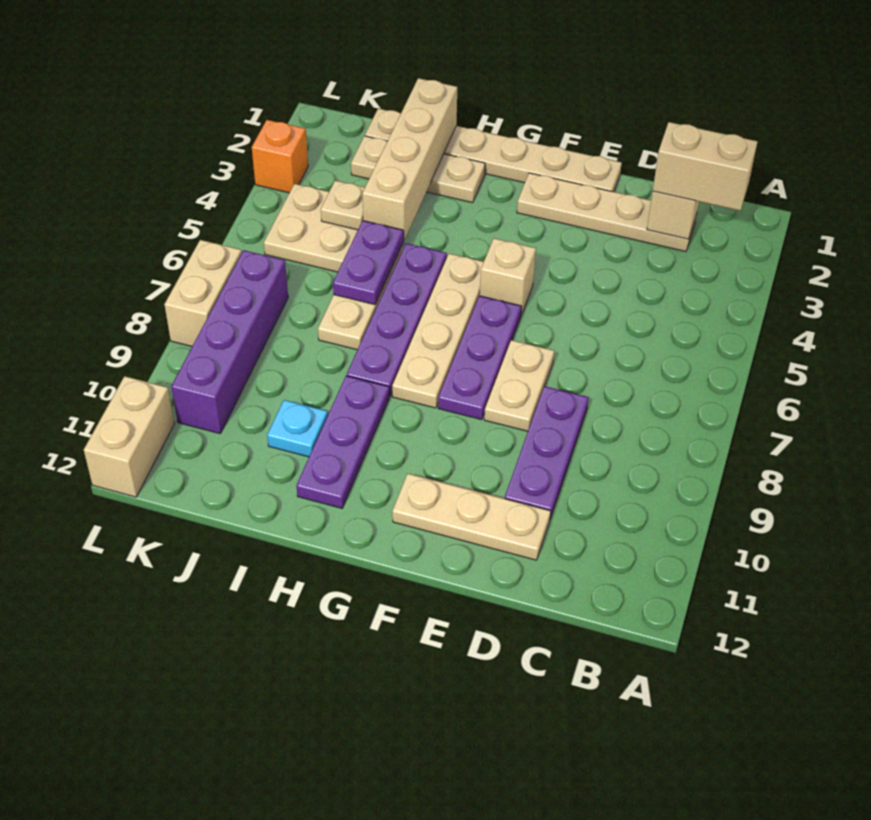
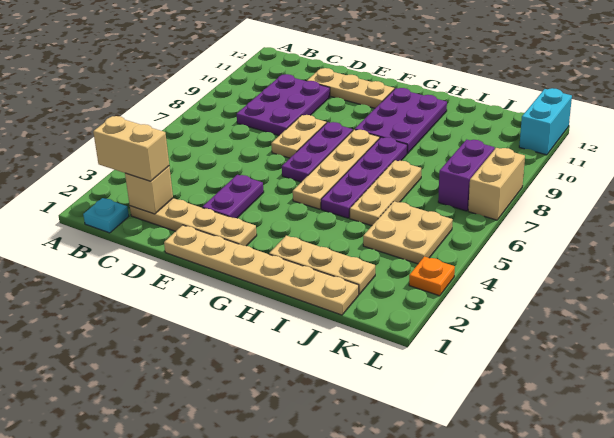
purple 1x3 plate [505,386,589,519] -> purple 2x3 plate [237,74,330,135]
tan 1x1 brick [480,238,536,315] -> none
purple 1x3 plate [296,376,390,508] -> purple 2x3 plate [355,88,447,154]
tan 1x4 brick [362,78,457,240] -> none
purple 1x2 plate [333,221,404,305] -> purple 1x2 plate moved to [202,175,264,218]
cyan 1x1 plate [267,400,328,457] -> cyan 1x1 plate moved to [83,198,129,233]
tan 1x1 plate [321,181,365,230] -> none
purple 1x4 brick [171,250,288,434] -> purple 1x2 brick [438,140,495,211]
orange 1x1 brick [252,120,308,193] -> orange 1x1 plate [409,257,455,296]
tan 1x2 brick [84,376,174,497] -> cyan 1x2 brick [519,88,572,155]

